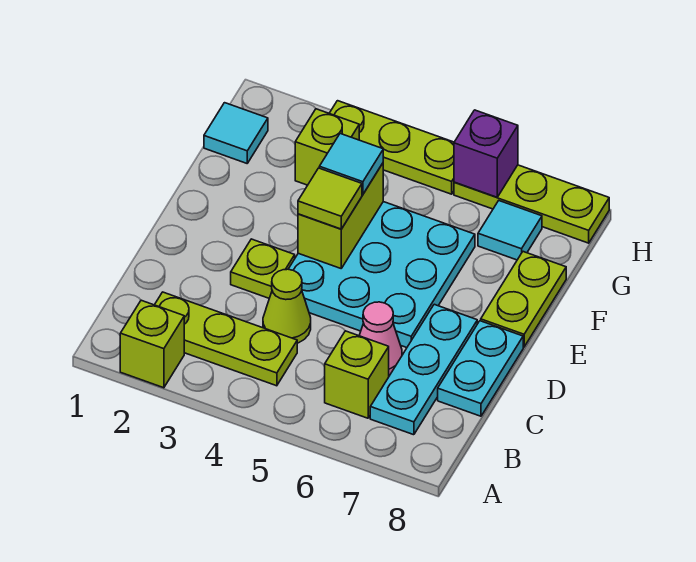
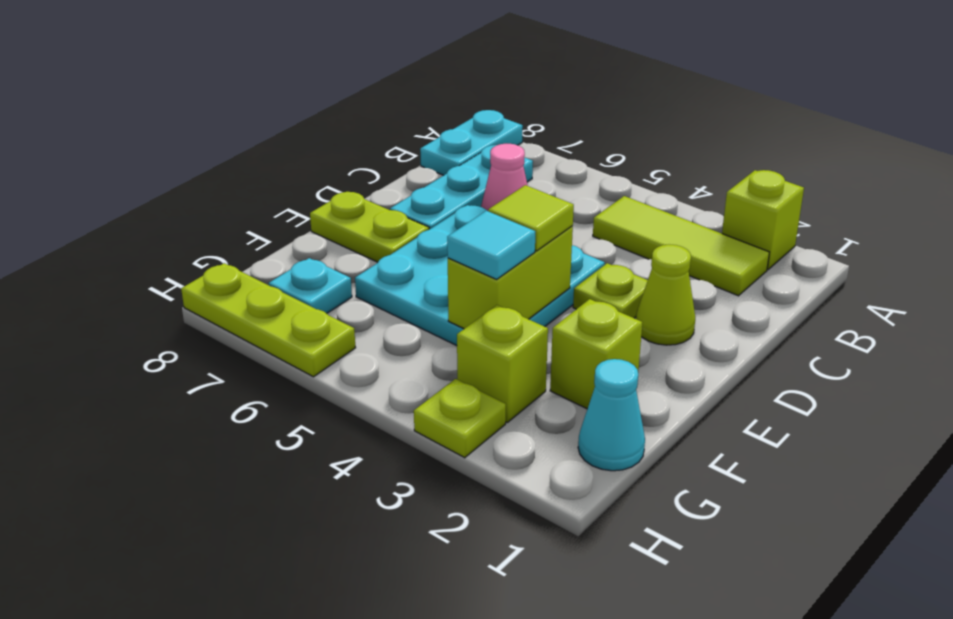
lime 1x3 plate [155,292,297,386] -> lime 1x3 tile [593,196,769,296]
lime 1x1 brick [325,331,389,418] -> lime 1x1 brick moved to [550,299,642,409]
lime 1x1 cone [263,269,311,343] -> lime 1x1 cone moved to [636,244,695,345]
cyan 1x2 plate [438,321,523,416] -> cyan 1x2 plate moved to [420,110,523,175]
lime 1x2 plate [481,252,566,347] -> lime 1x2 plate turned to [310,192,429,262]
cyan 1x1 tile [204,103,268,163] -> cyan 1x1 cone [578,359,645,471]
cyan 1x1 tile [478,201,542,260] -> cyan 1x1 plate [269,258,352,313]
lime 1x3 plate [329,101,454,194] -> lime 1x1 plate [414,379,506,458]
purple 1x1 brick [454,110,518,197] -> none

